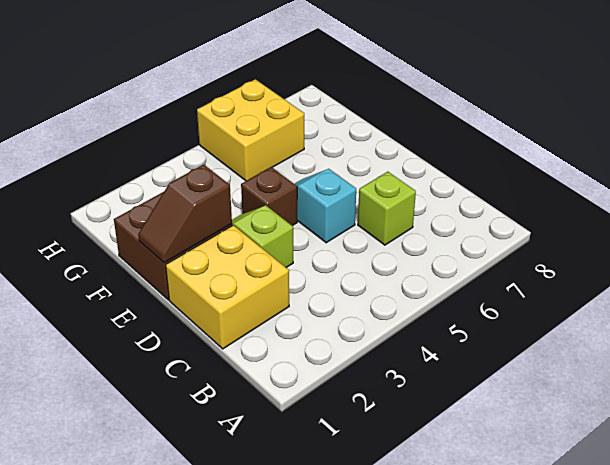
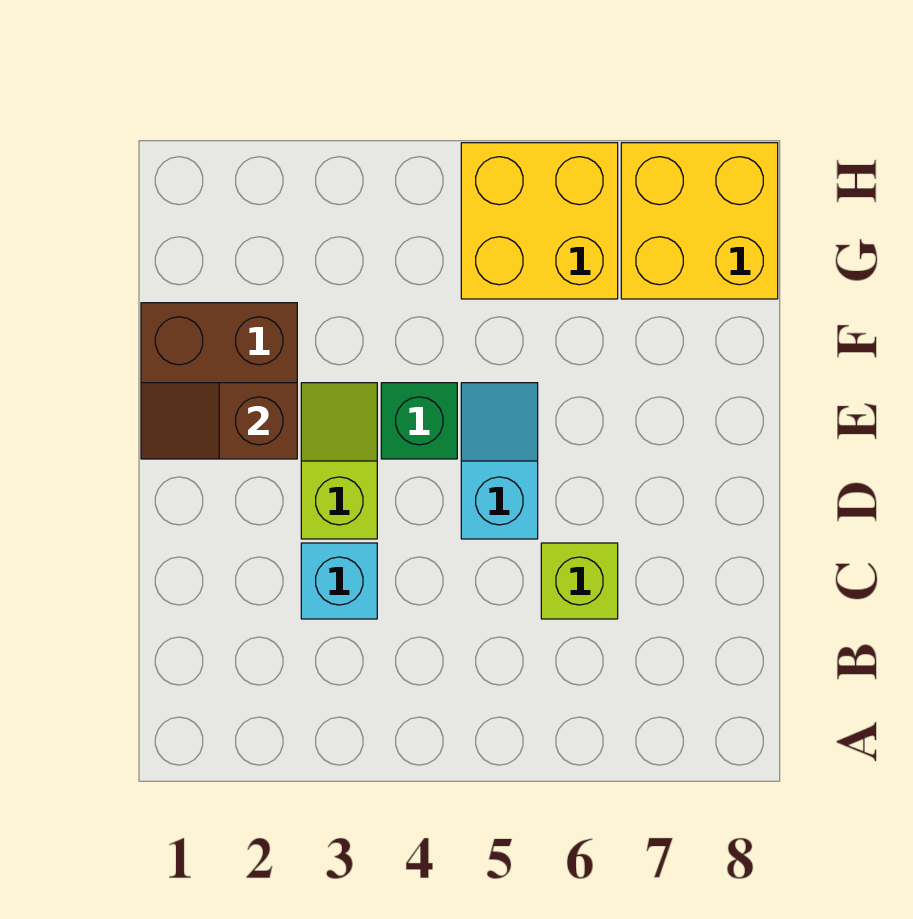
yellow 2x2 brick [166,225,289,349] -> yellow 2x2 brick moved to [621,143,778,299]
none -> cyan 1x1 brick [301,543,377,619]
brown 1x1 brick [241,167,297,226] -> green 1x1 brick [381,383,457,459]

